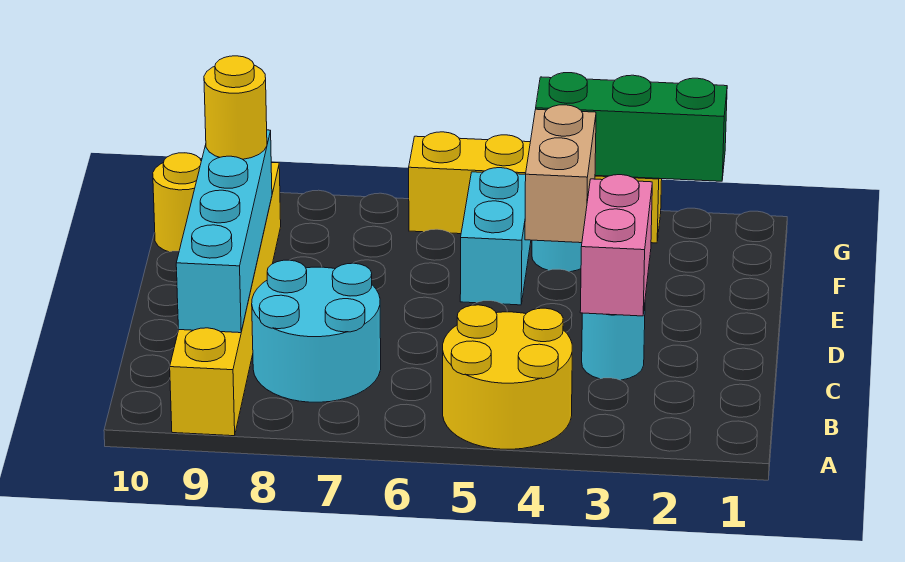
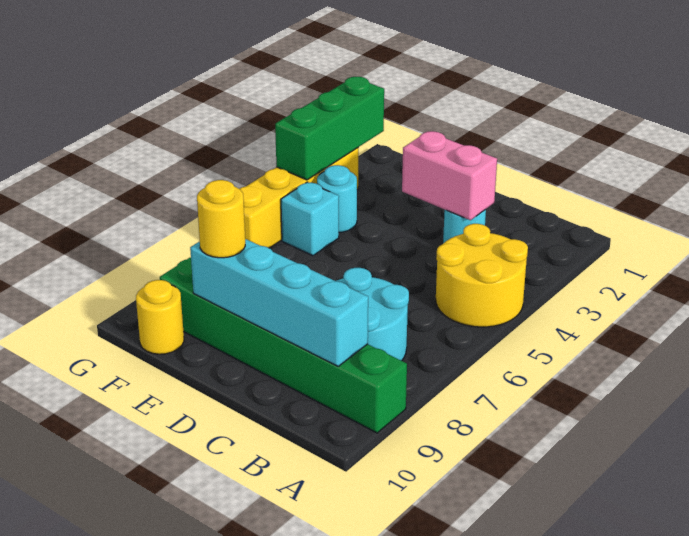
yellow 1x6 brick [170,163,281,436] -> green 1x6 brick [160,258,407,433]
tan 1x2 brick [525,105,596,243] -> none
cyan 1x2 brick [460,168,531,305] -> cyan 1x1 brick [281,182,339,256]

